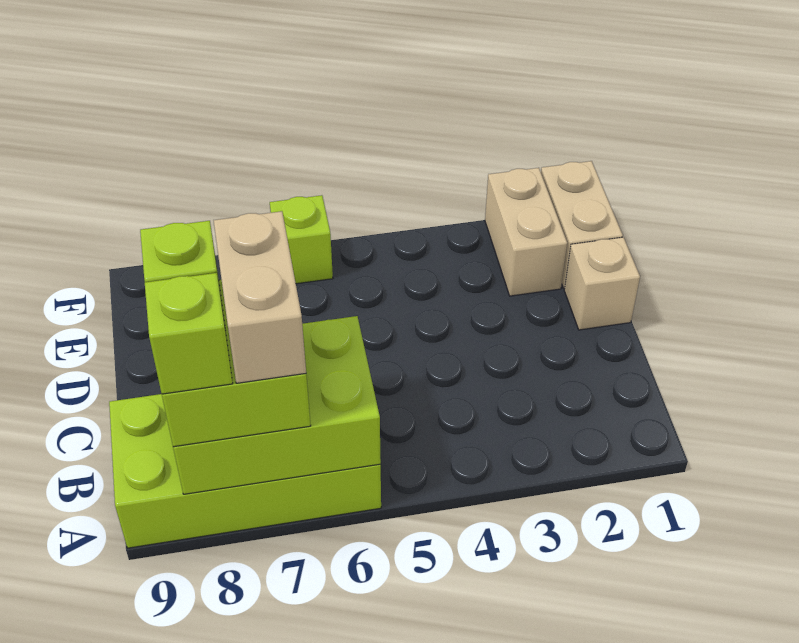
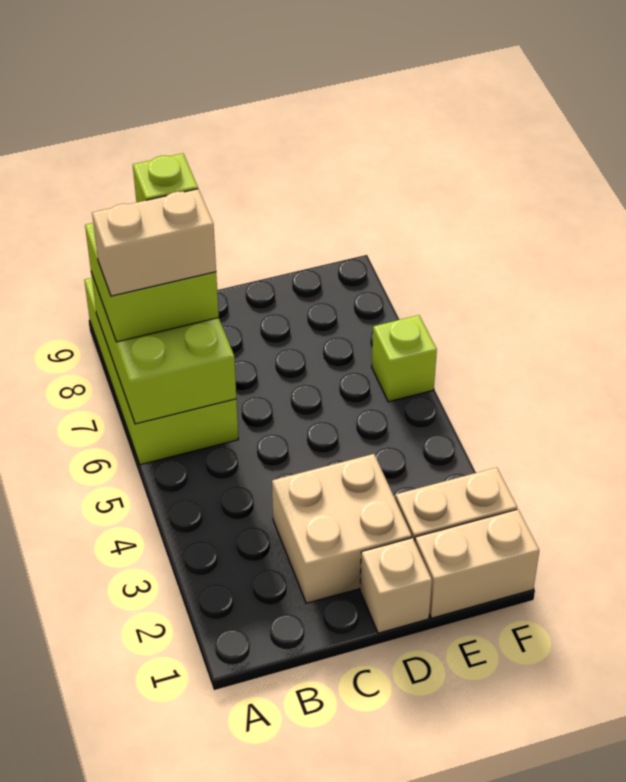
lime 1x1 brick [145,273,233,394] -> none
none -> tan 2x2 brick [272,454,412,603]

